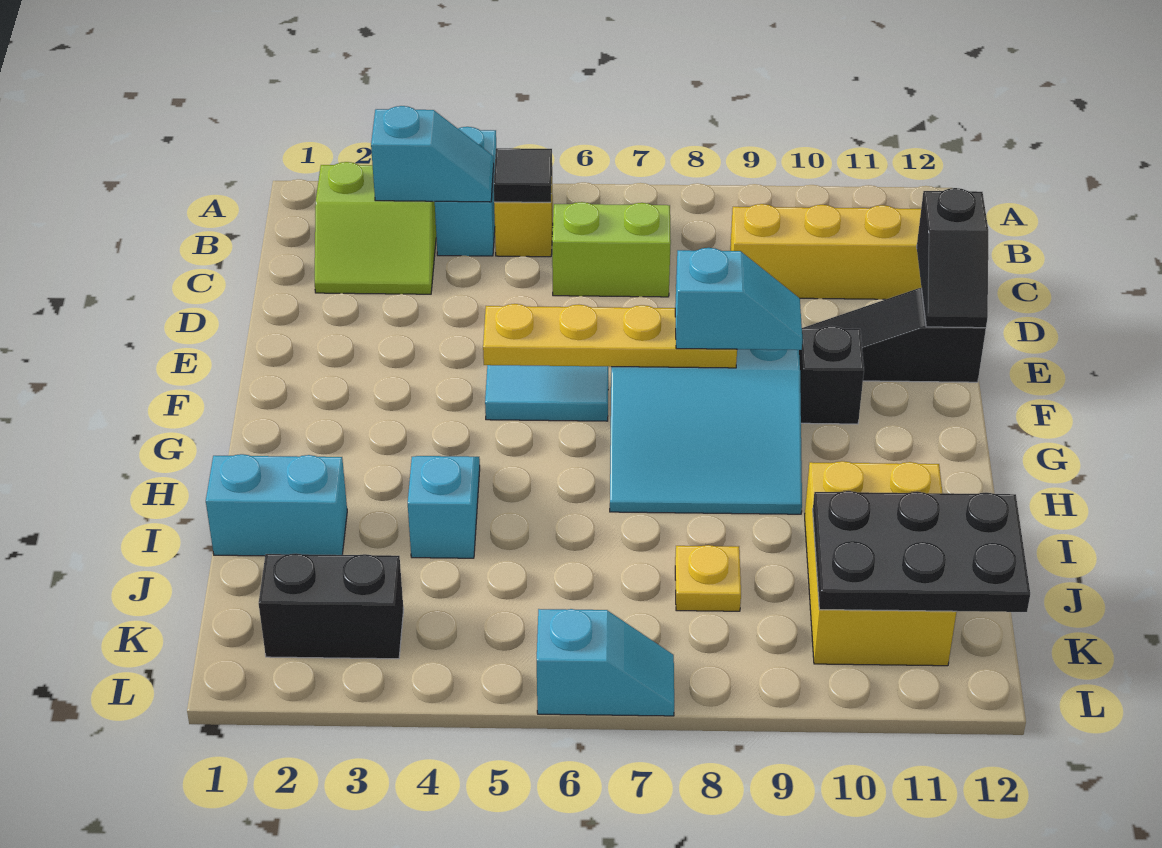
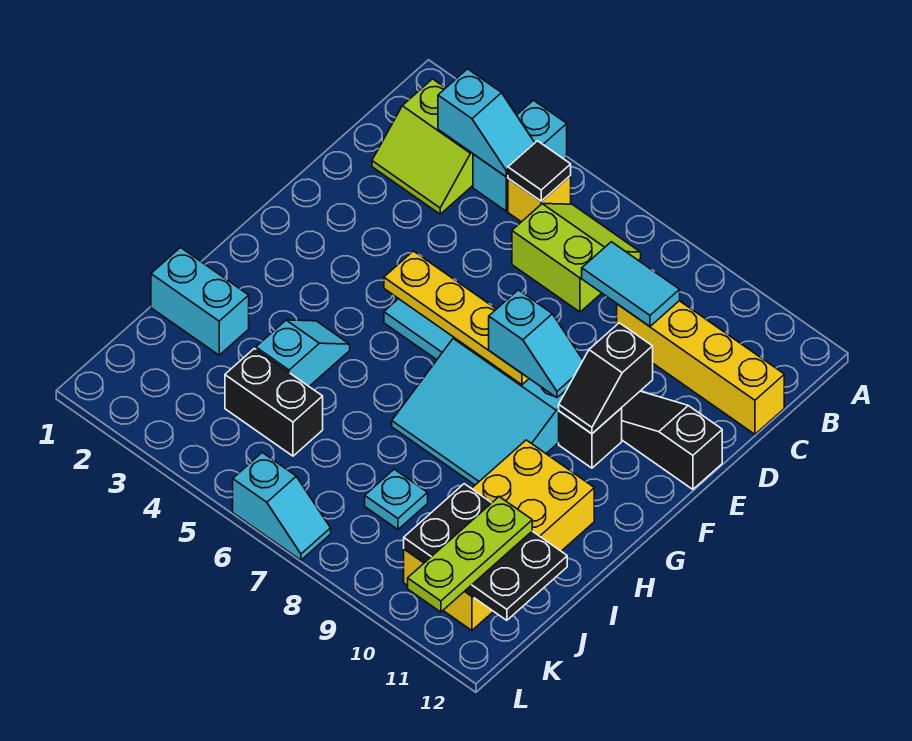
none -> cyan 1x2 tile [582,242,680,326]
black 1x2 slope [917,188,988,328] -> black 1x2 slope moved to [559,323,653,434]
yellow 2x3 brick [805,461,956,666] -> yellow 2x4 brick [404,440,594,630]
yellow 1x1 plate [675,545,741,611] -> cyan 1x1 plate [365,469,428,529]
none -> lime 1x3 plate [408,497,532,612]
black 1x2 brick [259,553,404,659] -> black 1x2 brick moved to [225,348,323,456]

